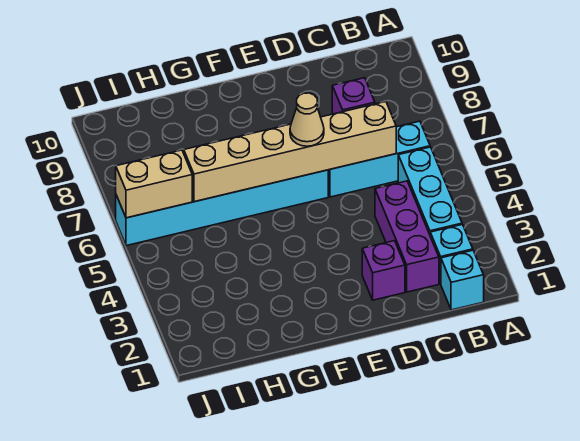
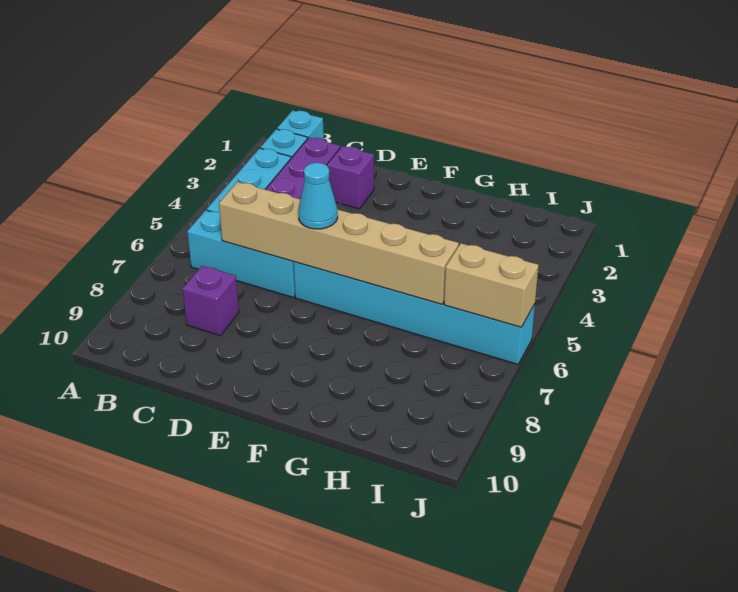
tan 1x1 cone [290,93,324,146] -> cyan 1x1 cone [298,163,338,229]

